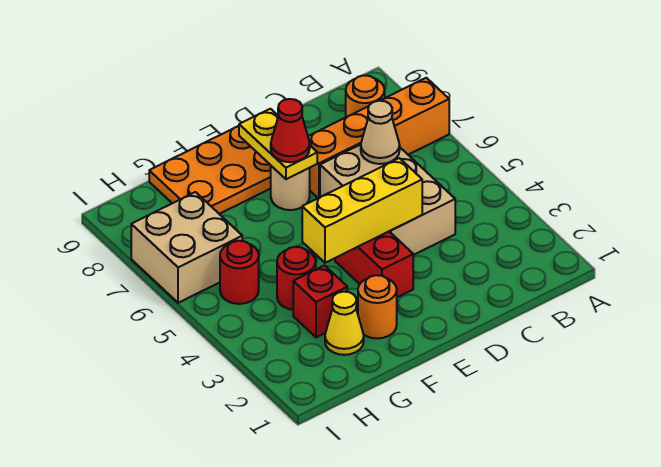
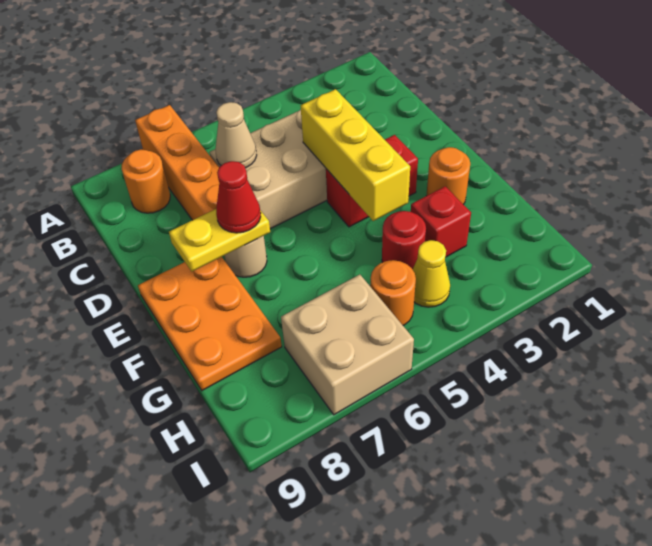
yellow 1x1 cone [325,292,364,355] -> yellow 1x1 cone moved to [413,240,450,307]
red 1x1 round brick [220,241,259,304] -> orange 1x1 round brick [371,260,416,325]

